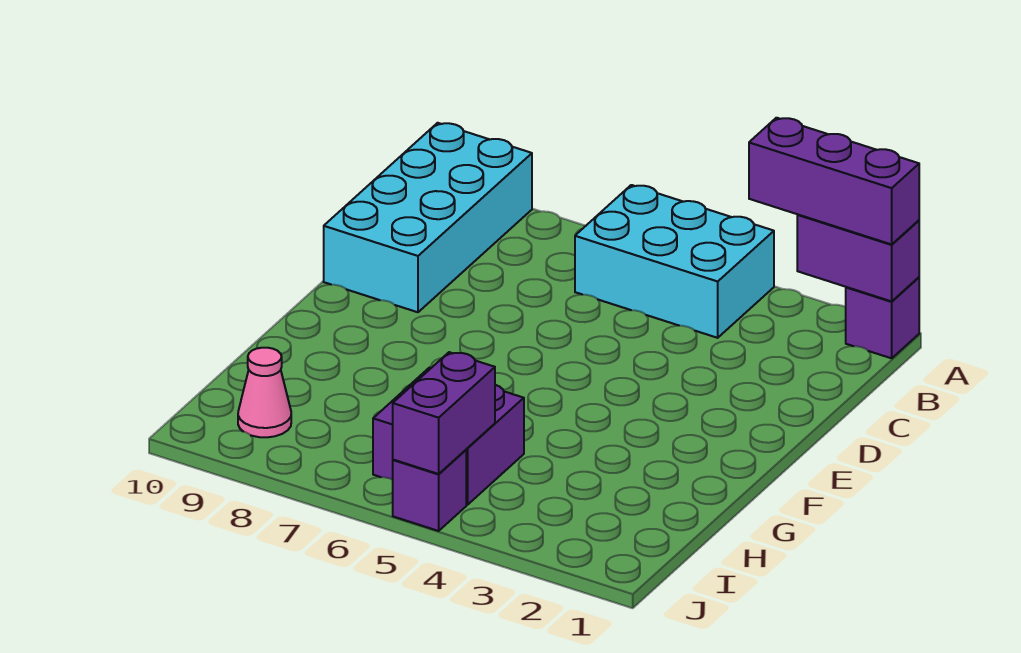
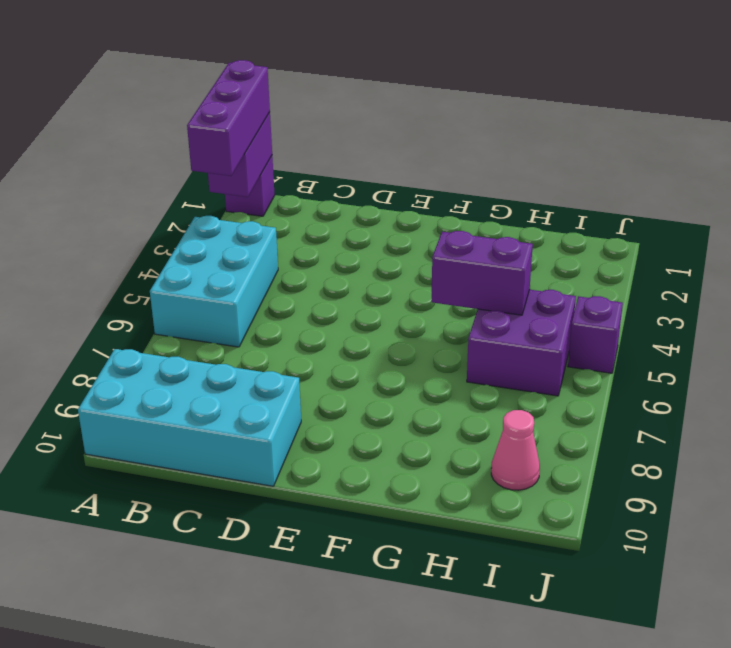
purple 1x2 brick [393,352,495,474] -> purple 1x2 brick moved to [431,231,533,315]

